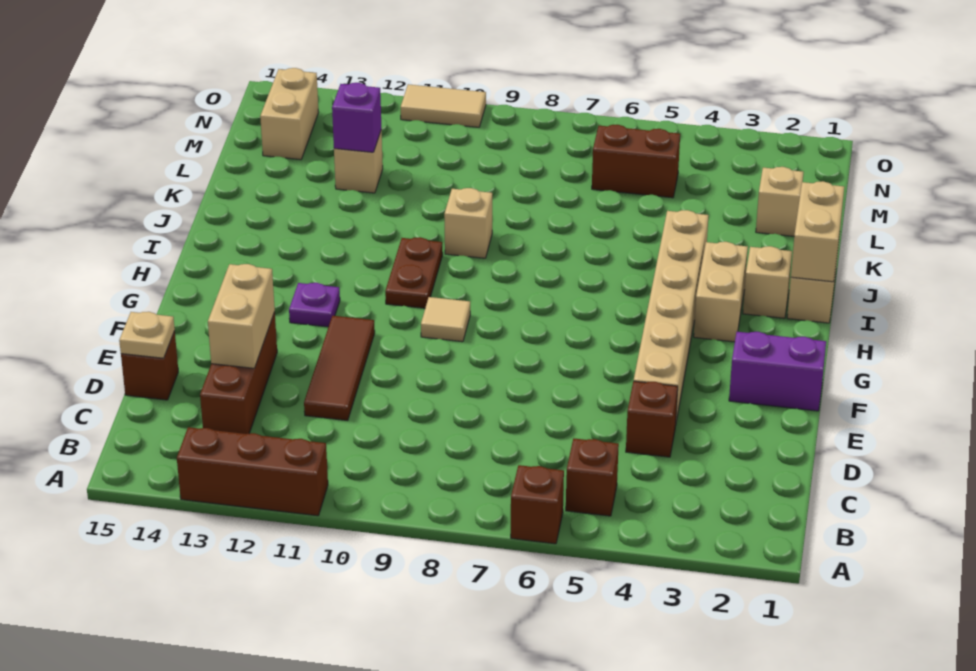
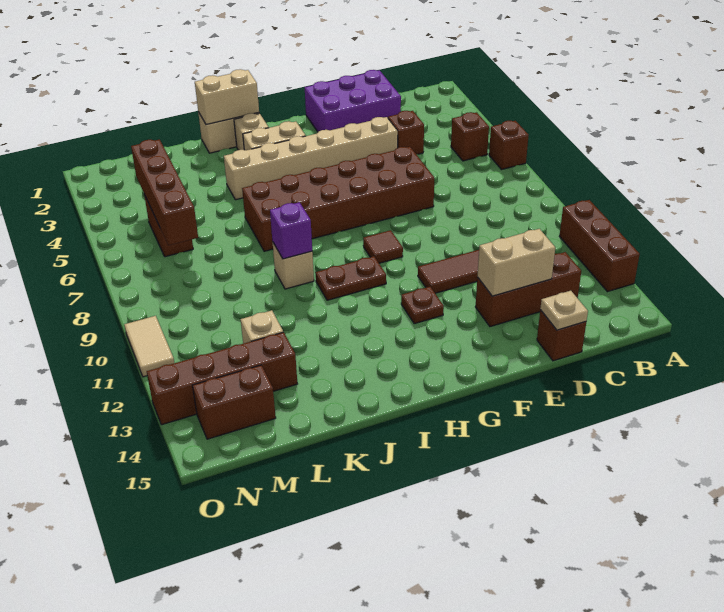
none -> brown 2x6 brick [242,147,434,251]
purple 1x2 brick [729,332,826,411] -> purple 2x3 brick [305,70,401,132]
tan 1x1 tile [421,297,470,342] -> brown 1x1 tile [363,230,403,263]
purple 1x1 plate [289,283,340,327] -> brown 1x1 plate [401,287,444,324]
tan 1x1 brick [756,167,803,236] -> none
purple 1x1 brick [332,83,381,152] -> purple 1x1 brick moved to [270,202,312,259]
none -> brown 1x4 brick [147,332,297,425]
none -> brown 1x4 brick [131,140,198,245]
tan 1x2 brick [260,68,319,160] -> brown 1x2 brick [192,365,276,439]

